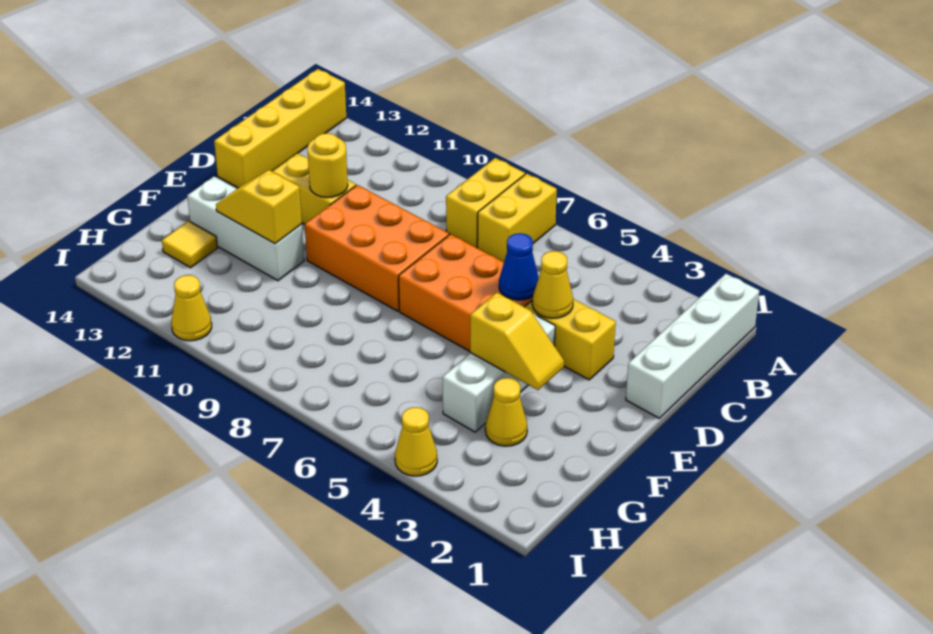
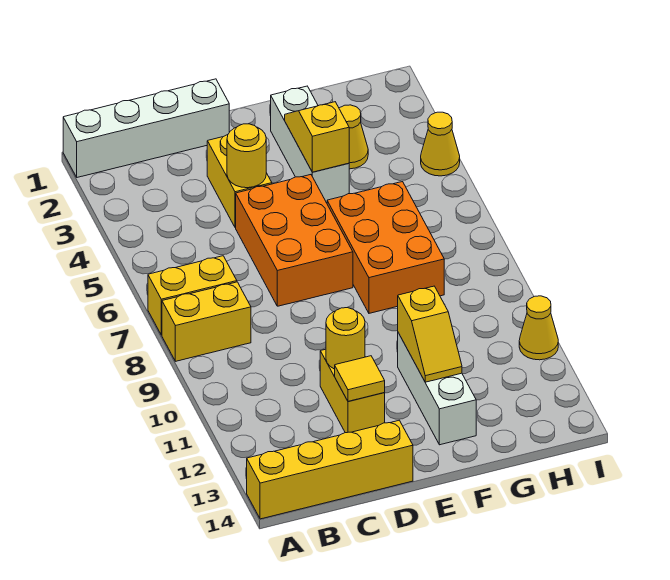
yellow 1x1 cone [532,251,573,318] -> yellow 1x1 round brick [227,124,266,188]
blue 1x1 cone [499,233,539,300] -> none
orange 2x3 brick [305,185,449,311] -> orange 2x3 brick moved to [327,182,444,313]
white 1x3 brick [443,314,555,432] -> white 1x3 brick turned to [271,86,349,203]
yellow 1x1 tile [162,221,217,268] -> yellow 1x1 tile moved to [335,356,385,401]

